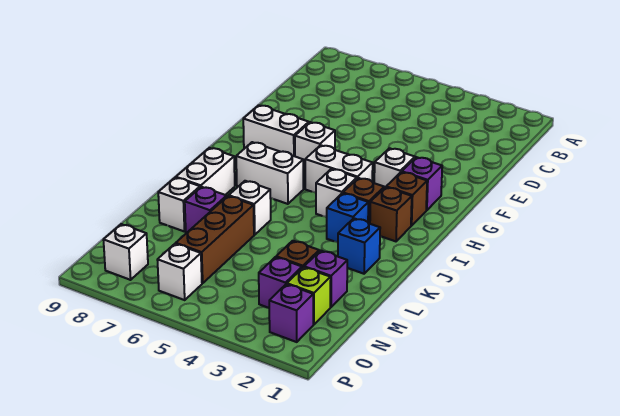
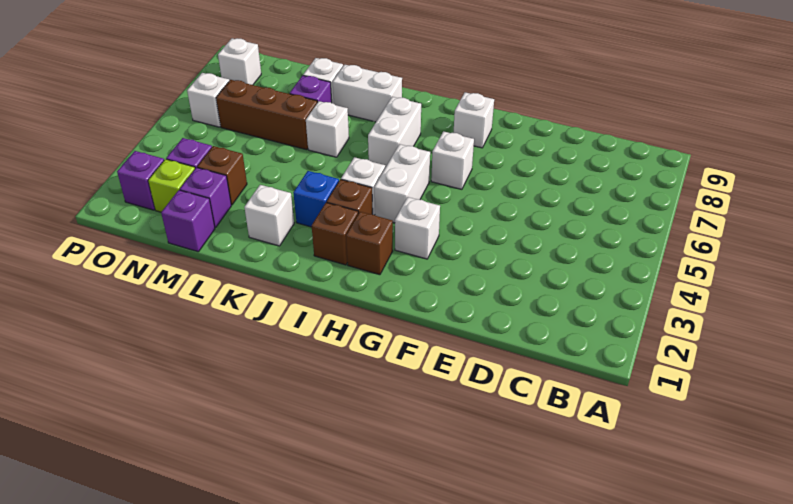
purple 1x1 brick [402,157,442,210] -> purple 1x1 brick moved to [161,190,215,252]
white 1x2 brick [243,105,309,156] -> white 1x1 brick [454,92,494,148]
blue 1x1 brick [338,218,380,274] -> white 1x1 brick [244,185,294,246]

